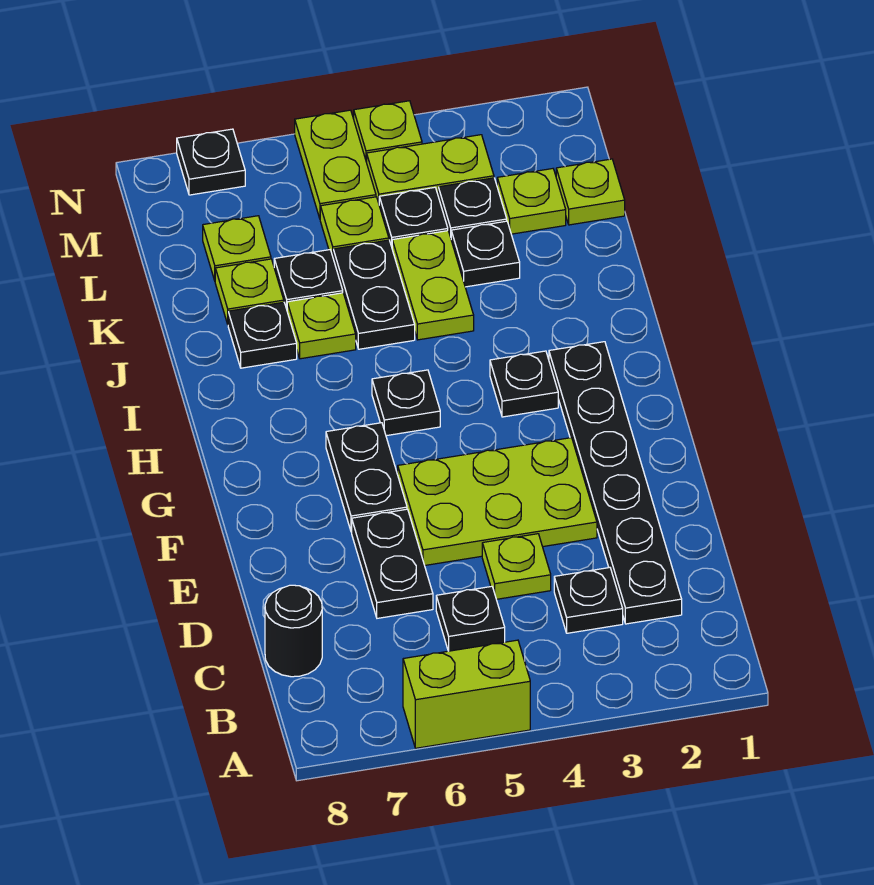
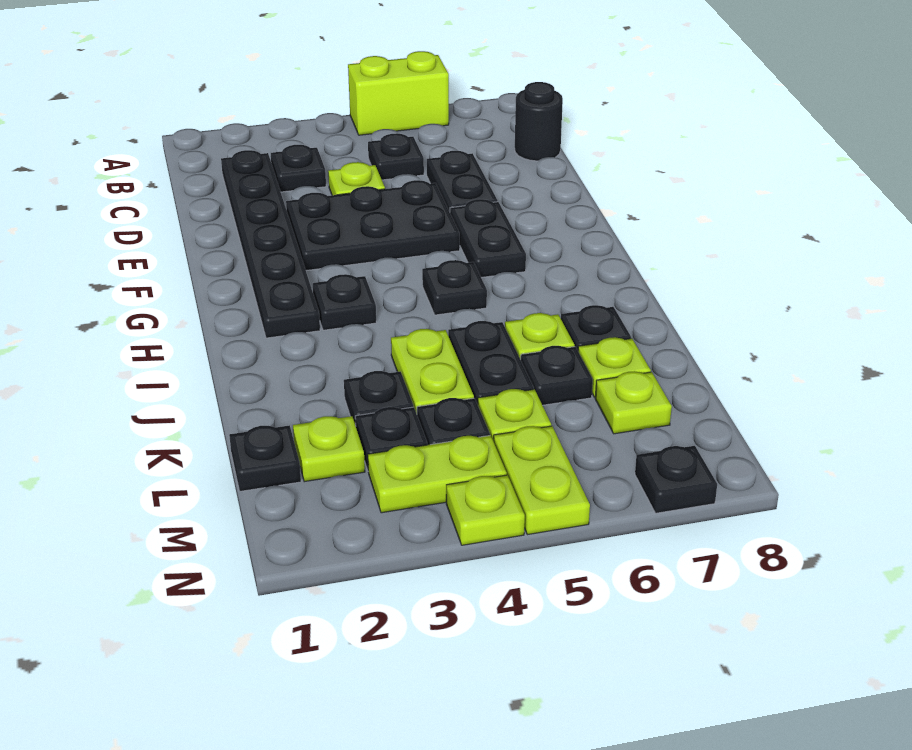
lime 2x3 plate [398,438,597,565] -> black 2x3 plate [286,180,460,271]
lime 1x1 plate [556,159,625,225] -> black 1x1 plate [229,425,301,491]

